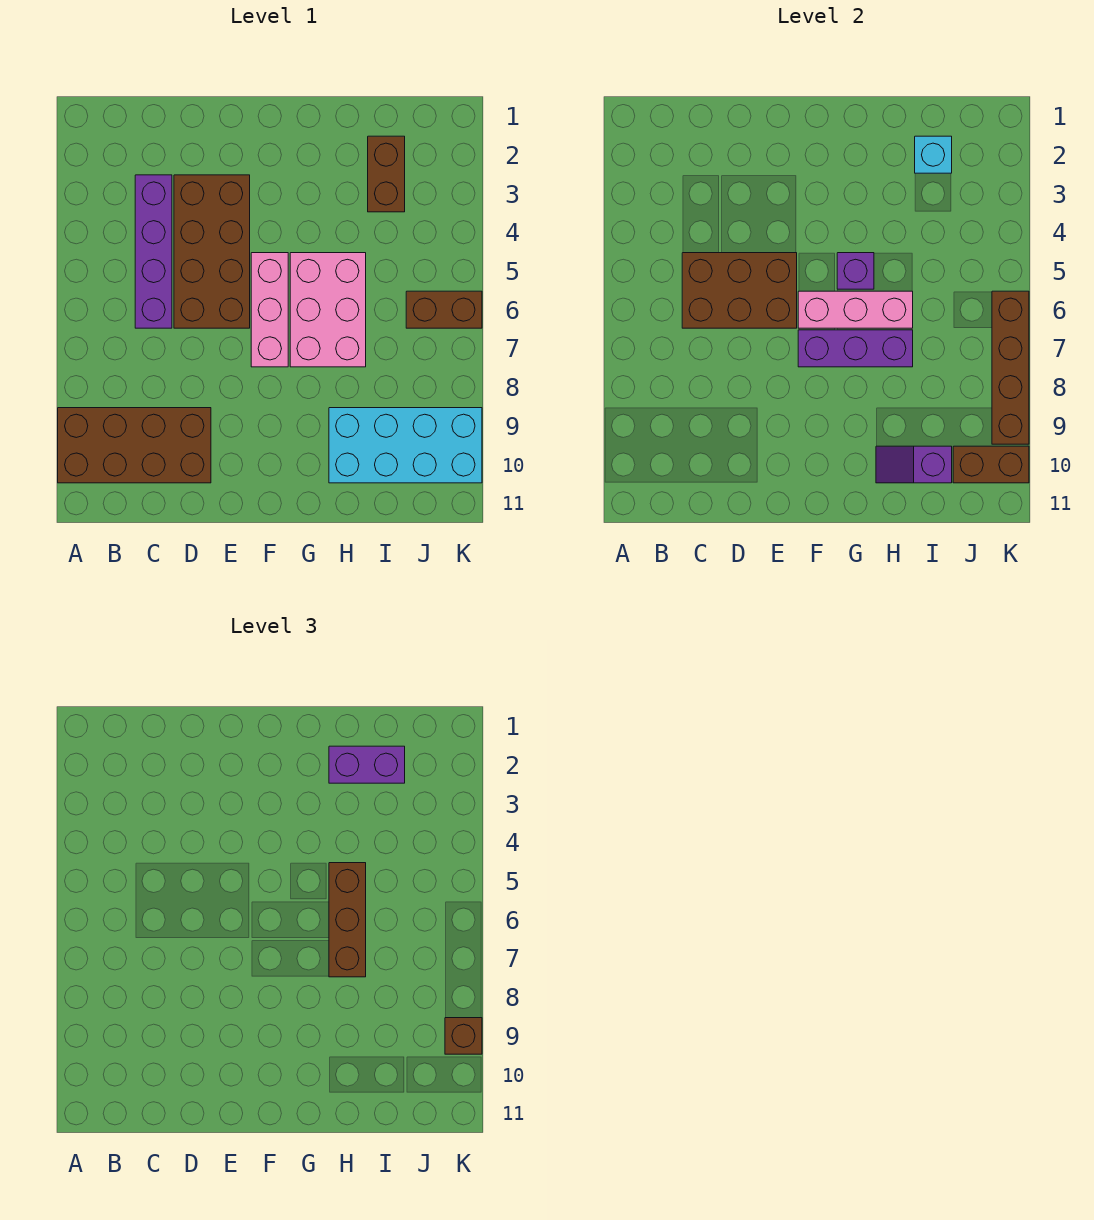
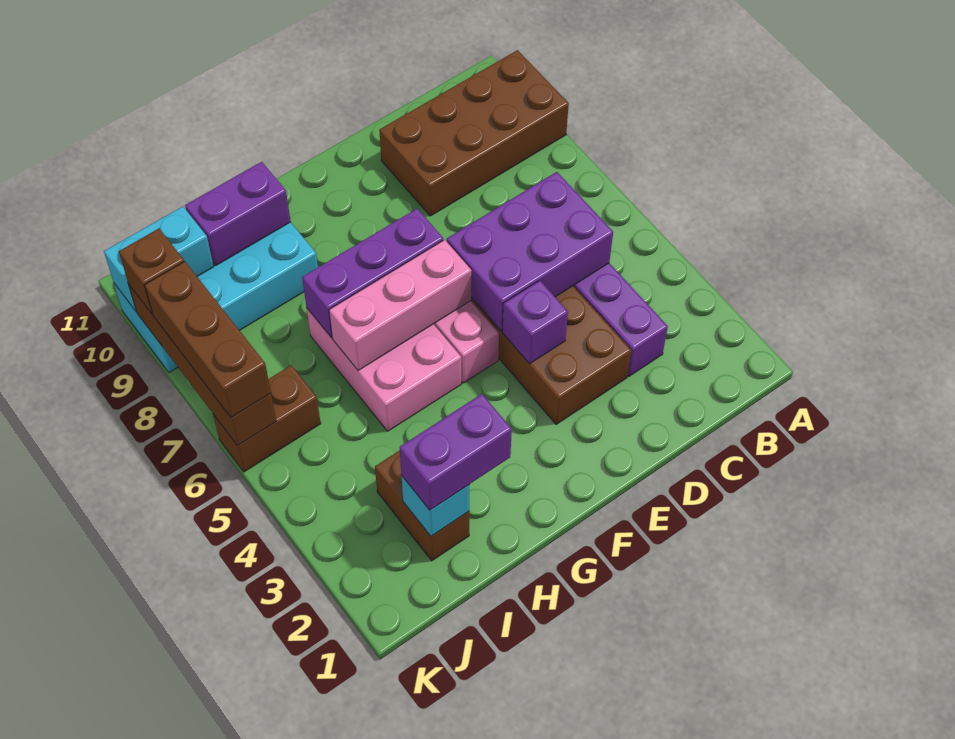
brown 2x3 brick [682,253,797,328] -> purple 2x3 brick [447,172,613,331]
purple 1x1 brick [837,253,874,289] -> purple 1x1 brick moved to [502,280,568,364]
brown 1x3 brick [329,863,366,977] -> brown 1x3 brick moved to [145,262,271,417]
purple 1x2 slope [876,446,952,483] -> purple 1x2 brick [185,162,291,265]
brown 1x2 brick [953,446,1029,483] -> cyan 1x2 brick [104,207,214,312]

